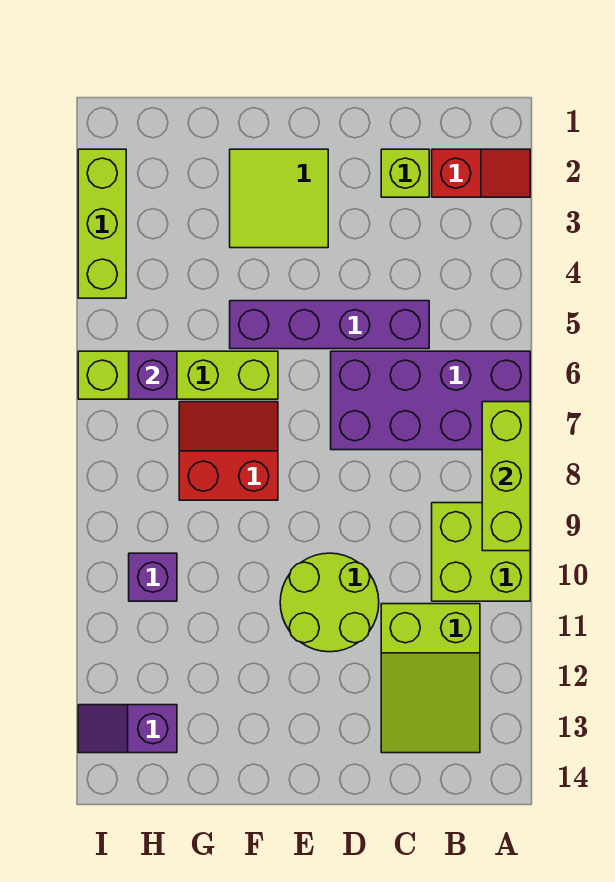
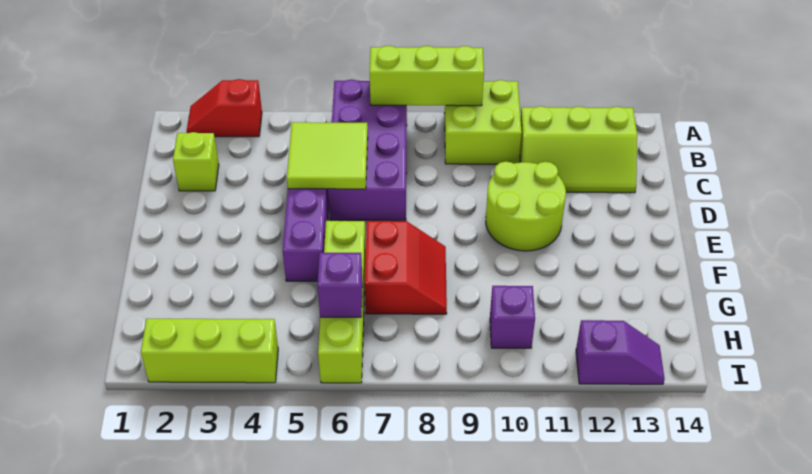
red 1x2 slope [432,149,530,197] -> red 1x2 slope turned to [187,79,262,137]
lime 2x3 slope [381,604,480,753] -> lime 2x3 slope turned to [520,106,637,193]
lime 2x2 tile [230,149,328,248] -> lime 2x2 tile moved to [287,122,368,189]
red 2x2 slope [179,402,278,500] -> red 2x2 slope turned to [365,221,447,314]
purple 1x2 slope [78,705,177,753] -> purple 1x2 slope turned to [576,320,665,384]

